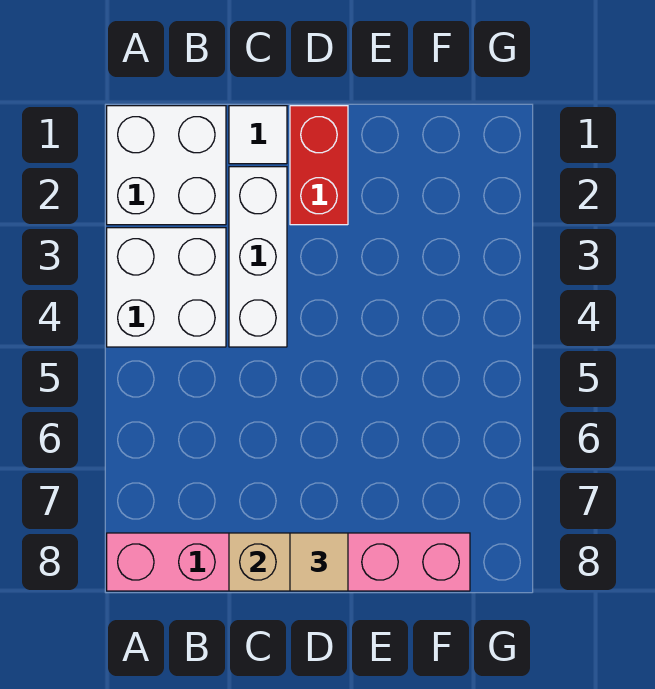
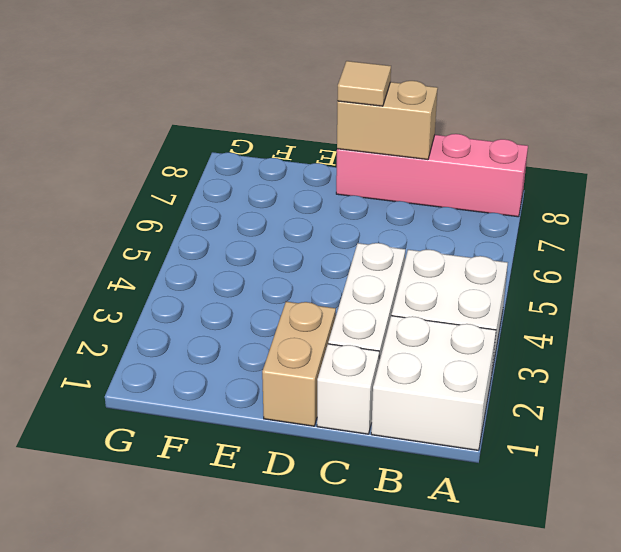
pink 1x6 brick [107,533,470,591] -> pink 1x4 brick [336,134,528,217]
white 1x1 tile [229,106,287,164] -> white 1x1 brick [317,344,379,434]
red 1x2 brick [290,106,348,225] -> tan 1x2 brick [262,302,336,426]

